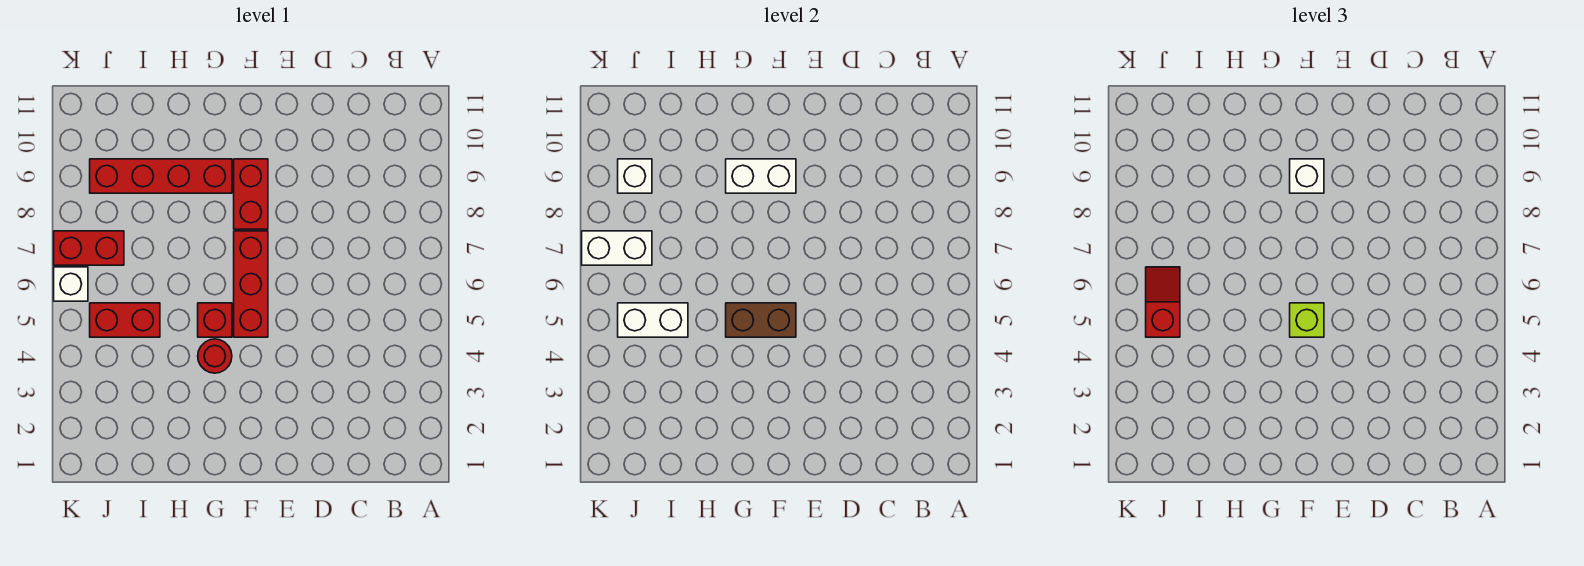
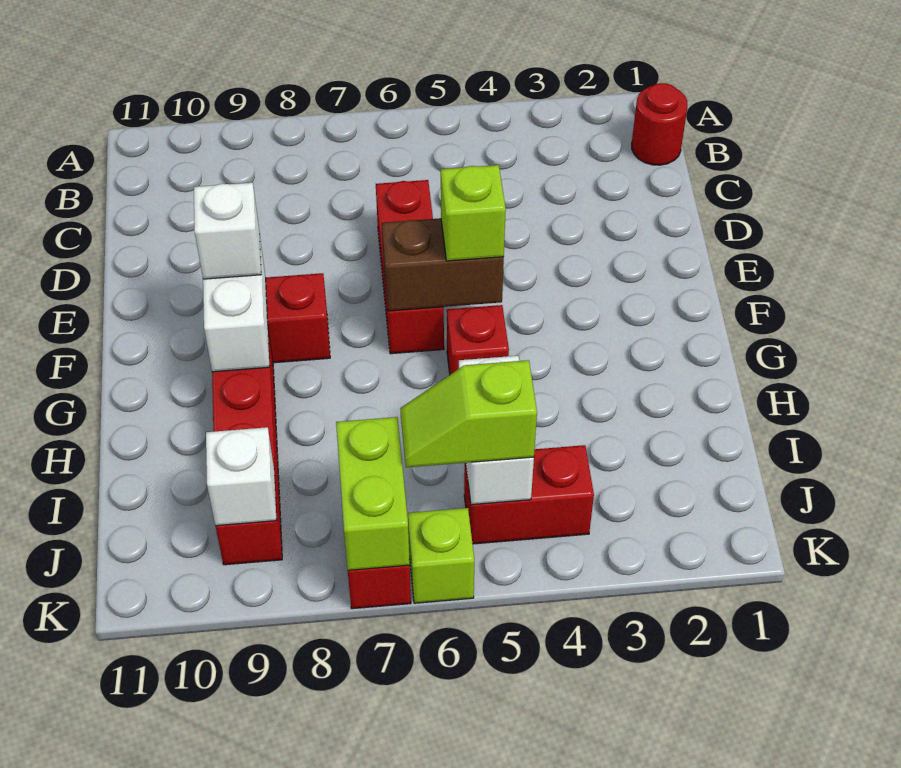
red 1x3 brick [234,231,268,337] -> red 1x3 brick turned to [376,180,444,354]
brown 1x2 brick [726,303,796,337] -> brown 1x2 brick turned to [382,218,504,311]
red 1x1 round brick [198,339,232,373] -> red 1x1 round brick moved to [632,83,687,165]
red 1x2 brick [90,303,160,337] -> red 1x2 brick turned to [464,445,594,544]
red 1x2 slope [1146,267,1180,337] -> lime 1x2 slope [400,360,537,467]
white 1x2 brick [582,231,652,265] -> lime 1x2 brick [336,417,410,570]
white 1x1 brick [54,267,88,301] -> lime 1x1 brick [408,508,474,603]

